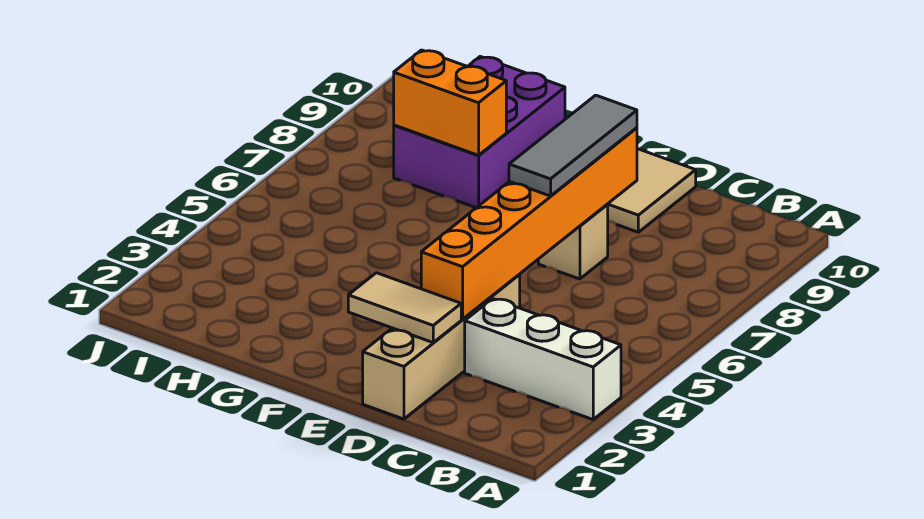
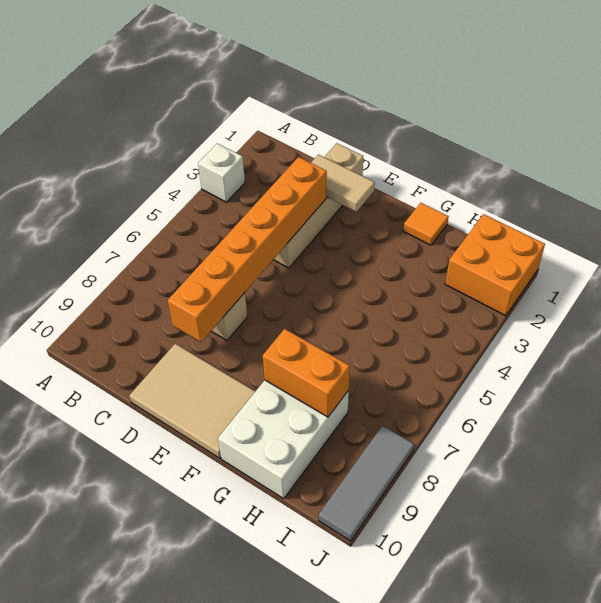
white 1x3 brick [465,299,621,419] -> white 1x1 brick [198,144,245,202]
grey 1x3 tile [509,95,637,196] -> grey 1x3 tile moved to [319,426,414,541]
none -> orange 1x1 tile [403,203,449,245]
purple 2x3 brick [394,57,565,208] -> white 2x3 brick [218,380,349,499]
none -> orange 2x2 brick [445,214,545,316]

